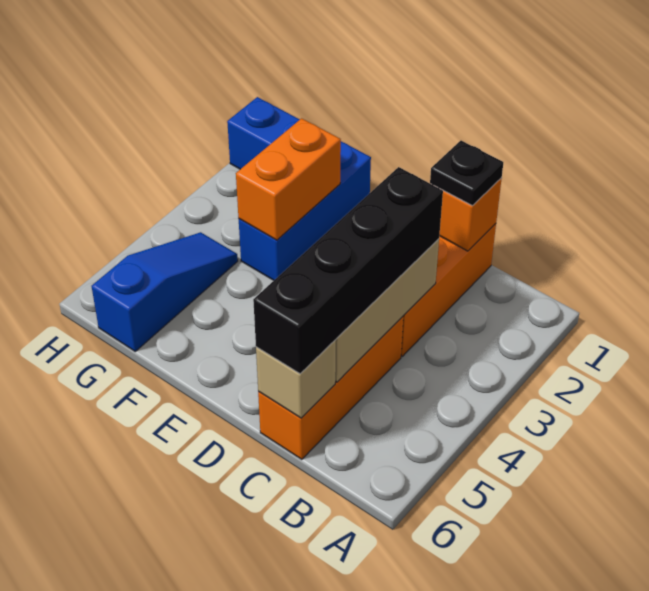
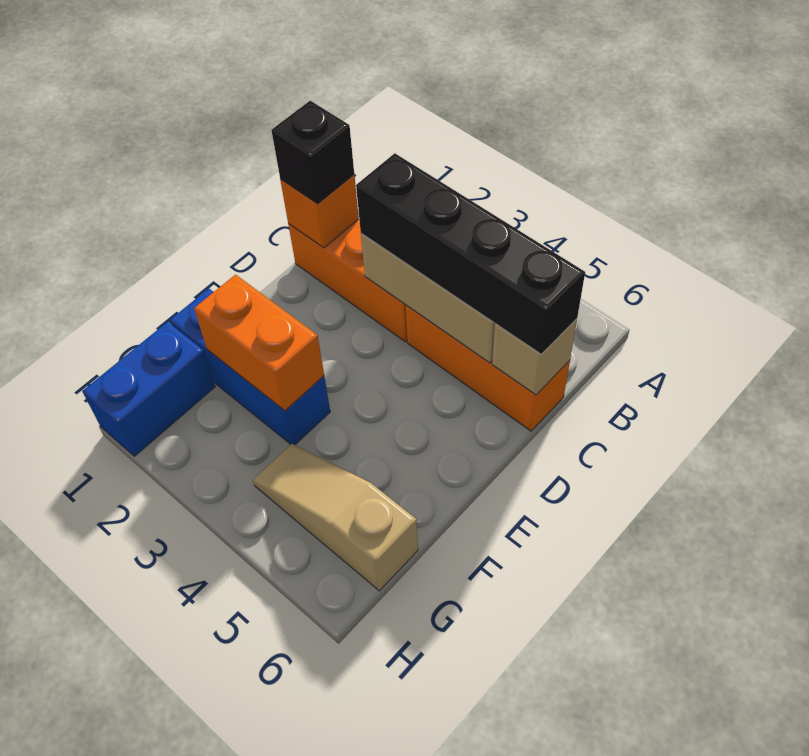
black 1x1 plate [430,141,503,206] -> black 1x1 brick [271,101,354,204]
blue 1x3 slope [92,232,238,351] -> tan 1x3 slope [253,444,418,591]

